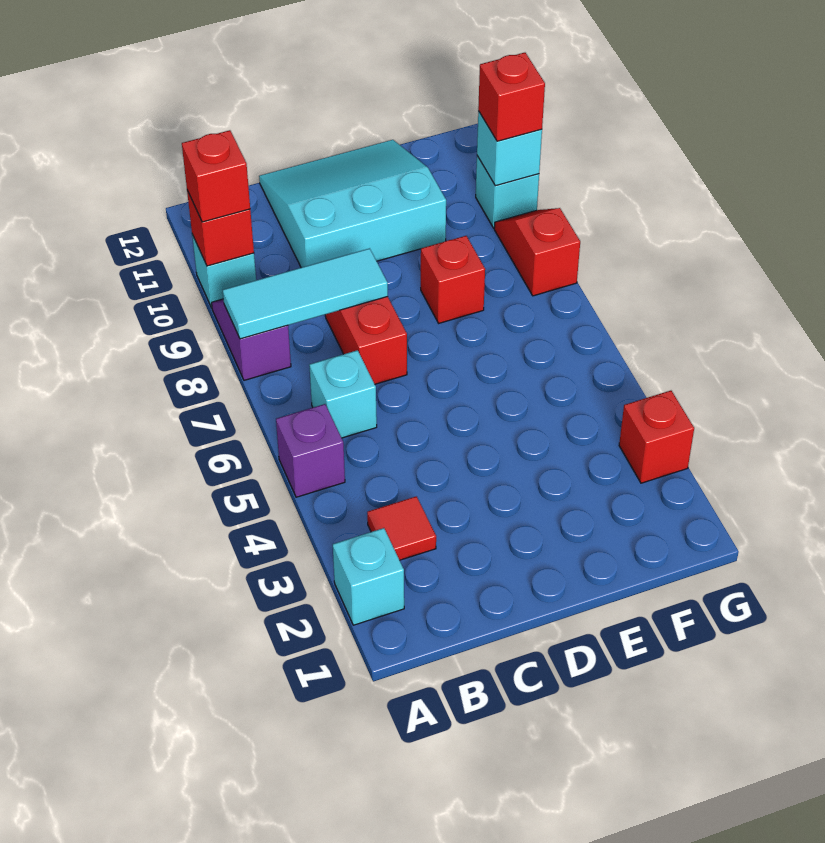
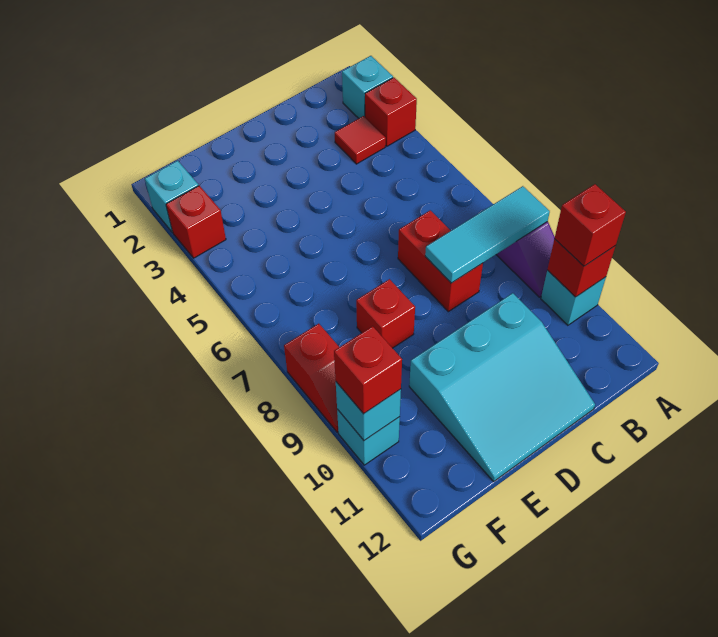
none -> red 1x1 brick [365,78,417,146]
purple 1x1 brick [276,404,345,497] -> none
cyan 1x1 brick [309,350,377,438] -> cyan 1x1 brick moved to [145,161,199,232]

